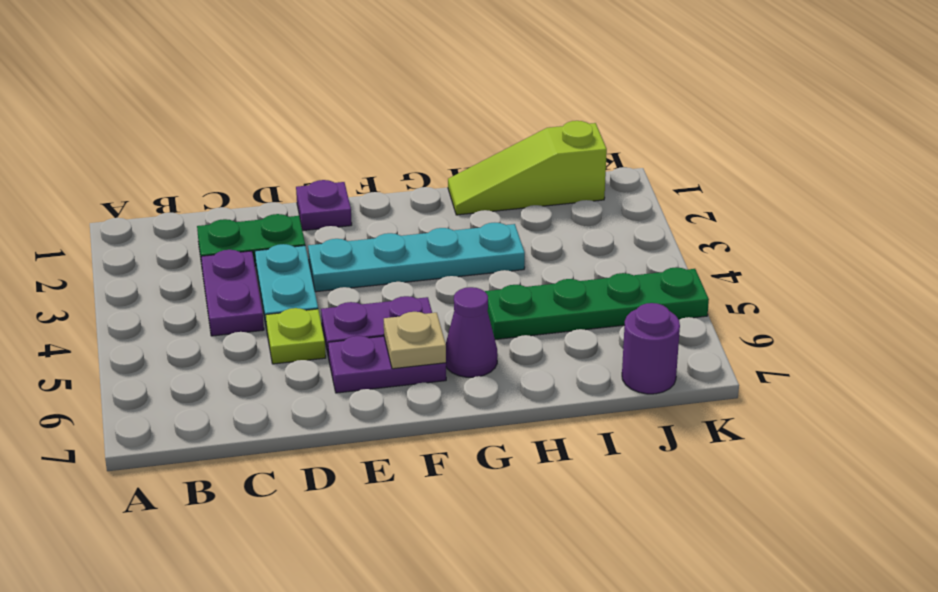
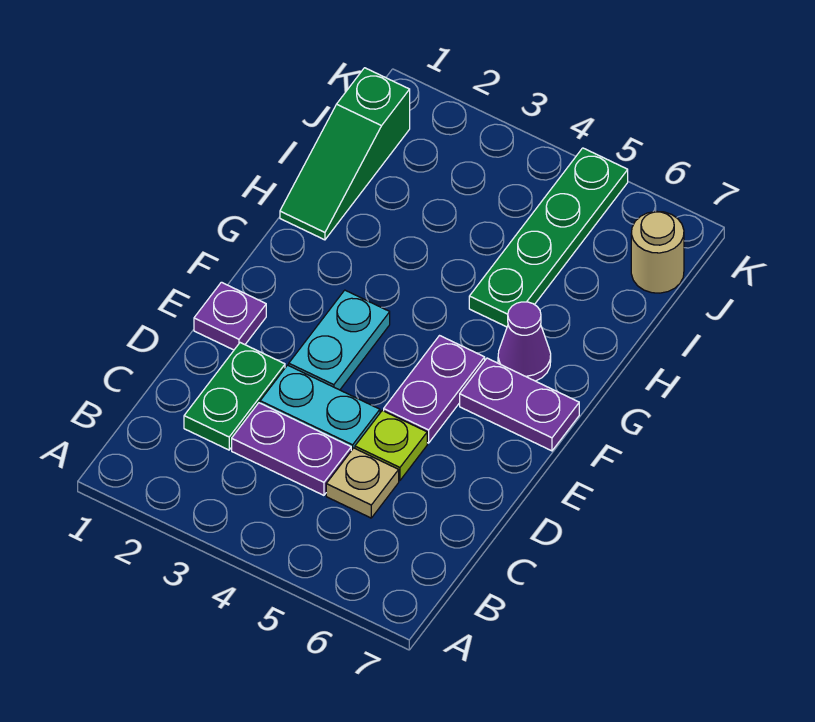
cyan 1x4 plate [308,223,525,292] -> cyan 1x2 plate [289,290,390,390]
purple 1x2 plate [328,336,446,393] -> purple 1x2 plate turned to [460,358,579,451]
tan 1x1 plate [384,312,446,369] -> tan 1x1 plate moved to [326,448,399,518]
lime 1x3 slope [448,121,607,215] -> green 1x3 slope [280,68,410,240]
purple 1x1 round brick [622,303,680,394] -> tan 1x1 round brick [631,211,684,293]

